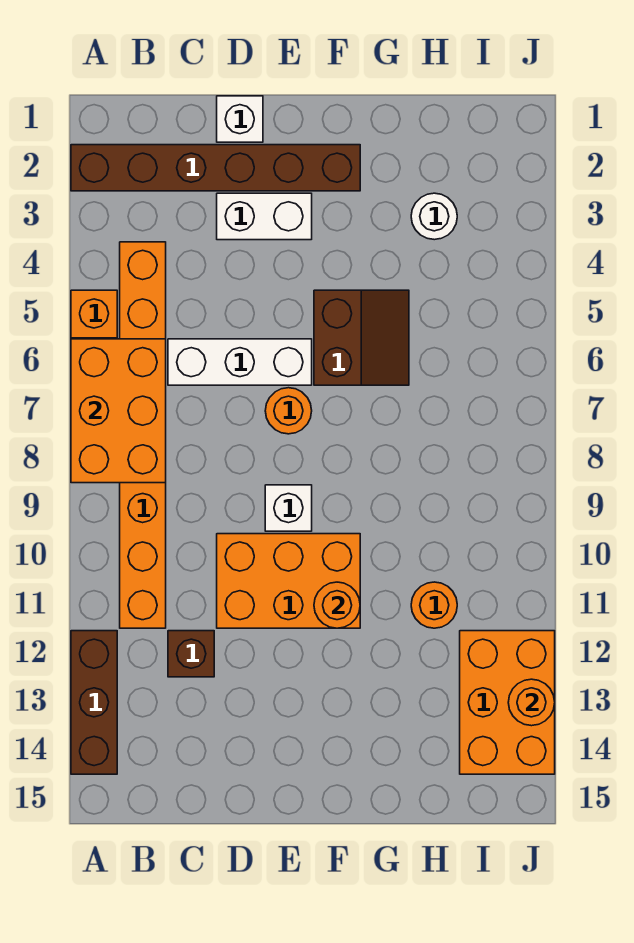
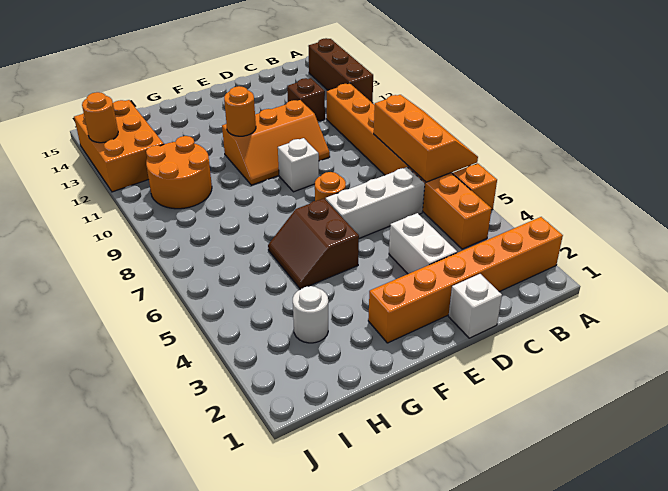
brown 1x6 brick [71,145,360,191] -> orange 1x6 brick [368,217,563,343]
orange 2x3 brick [71,339,166,483] -> orange 2x3 slope [374,95,478,182]
white 1x2 brick [217,193,312,240] -> white 1x2 brick turned to [389,213,457,274]
orange 2x3 brick [217,534,360,628] -> orange 2x3 slope [222,100,330,185]
orange 1x1 round brick [411,582,457,628] -> orange 2x2 round brick [146,136,212,209]

